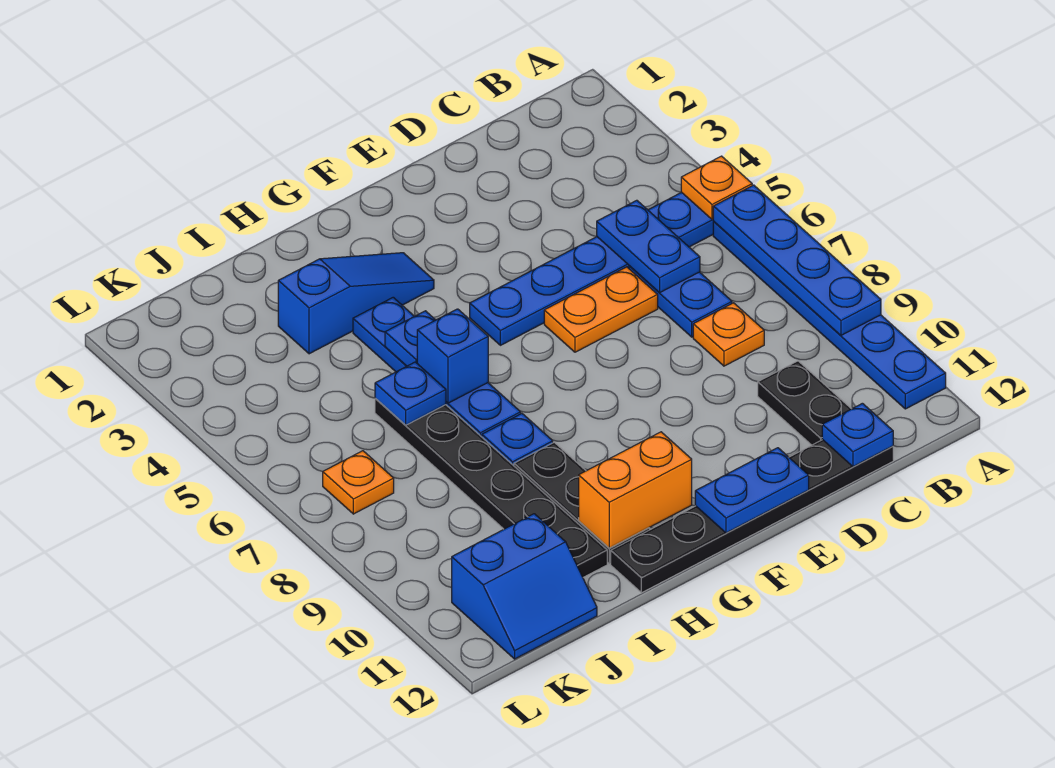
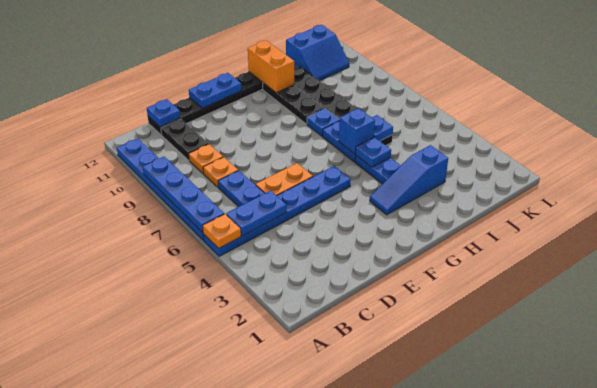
blue 1x2 plate [597,200,700,293] -> blue 1x2 plate turned to [226,191,287,236]
orange 1x2 brick [579,432,692,548] -> orange 1x2 brick turned to [248,40,294,93]
blue 2x2 slope [452,514,597,659] -> blue 2x2 slope turned to [286,25,349,81]
orange 1x1 plate [323,451,394,514] -> orange 1x1 plate moved to [189,144,223,174]

